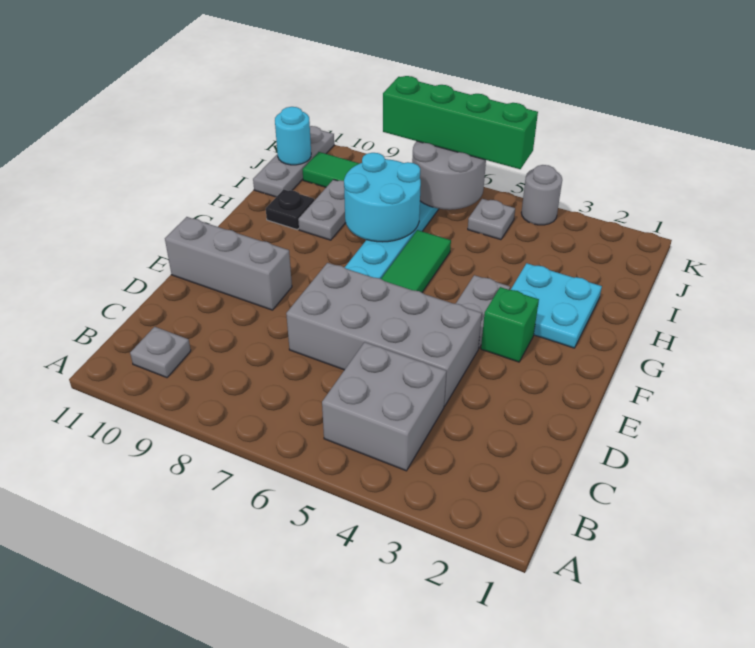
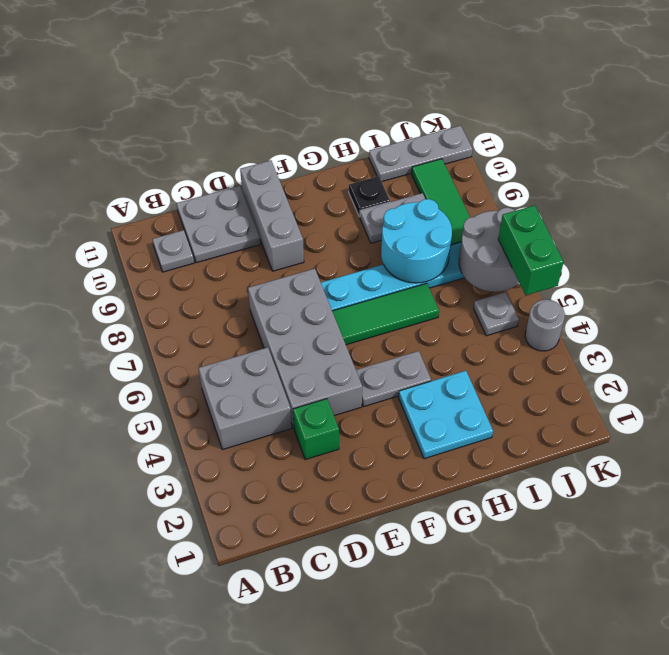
none -> grey 2x2 plate [176,186,260,263]
green 1x1 brick [481,287,539,362] -> green 1x1 brick moved to [293,399,339,460]
cyan 1x1 round brick [275,107,311,165] -> none
green 1x4 brick [383,76,538,169] -> green 1x2 brick [498,205,564,295]

